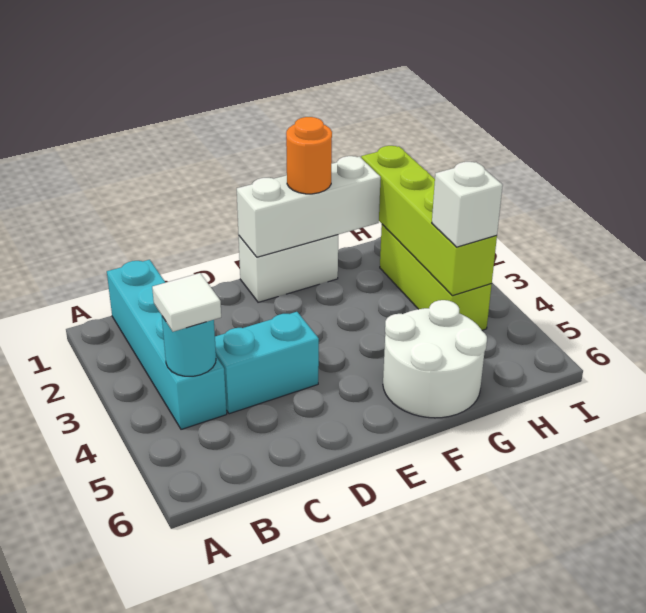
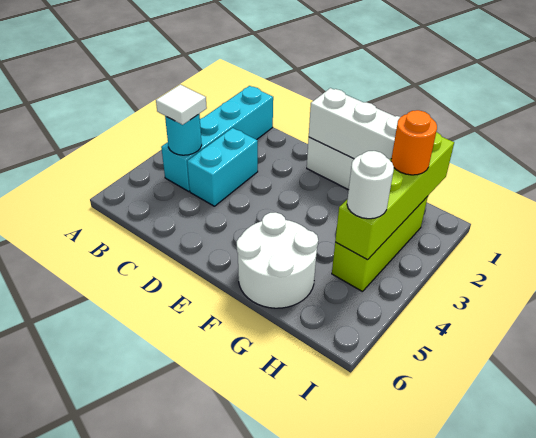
cyan 1x2 brick [215,312,319,414] -> cyan 1x2 brick turned to [187,128,258,206]
orange 1x1 round brick [286,117,332,194] -> orange 1x1 round brick moved to [391,110,437,175]
white 1x1 brick [432,162,503,247] -> white 1x1 round brick [347,151,394,219]

